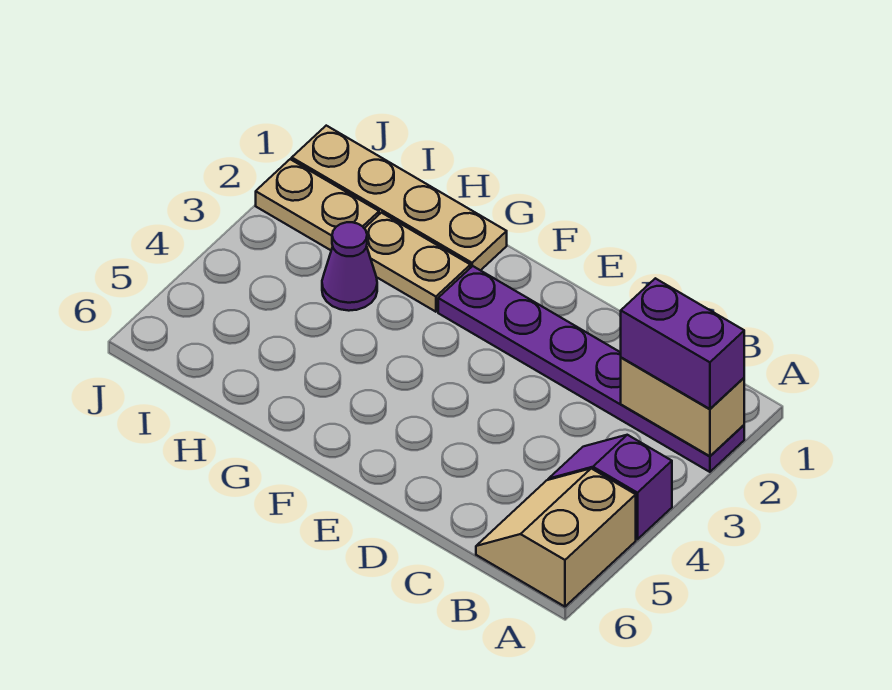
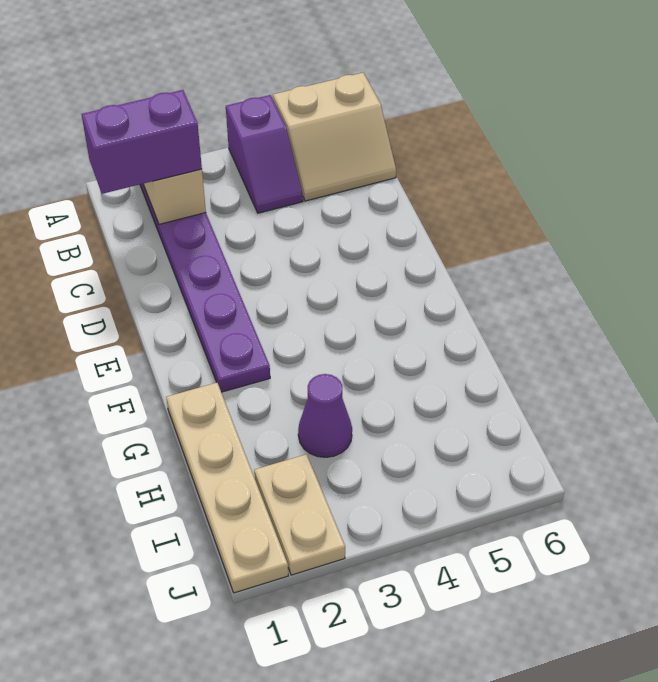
purple 1x2 brick [621,278,744,409] -> purple 1x2 brick turned to [81,90,202,194]
tan 1x2 plate [364,213,470,312] -> none

